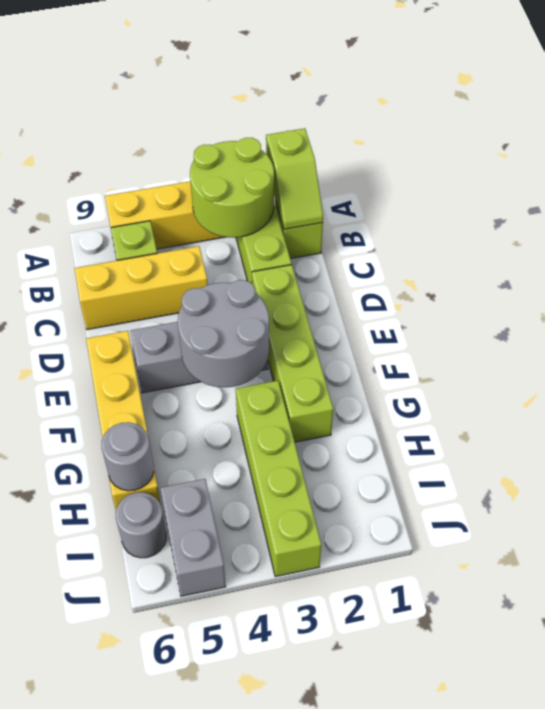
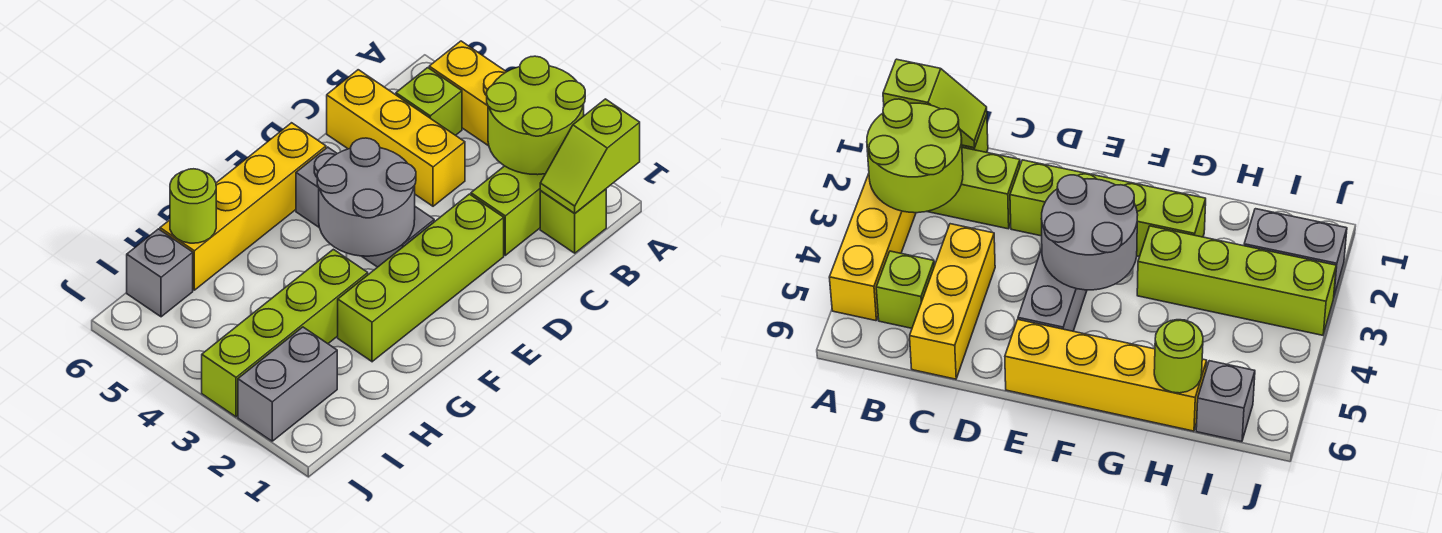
grey 1x1 round brick [102,422,154,491] -> lime 1x1 round brick [170,169,216,243]
grey 1x2 brick [160,479,226,596] -> grey 1x2 brick moved to [238,327,337,441]
grey 1x1 round brick [116,492,166,558] -> grey 1x1 brick [127,229,193,317]

